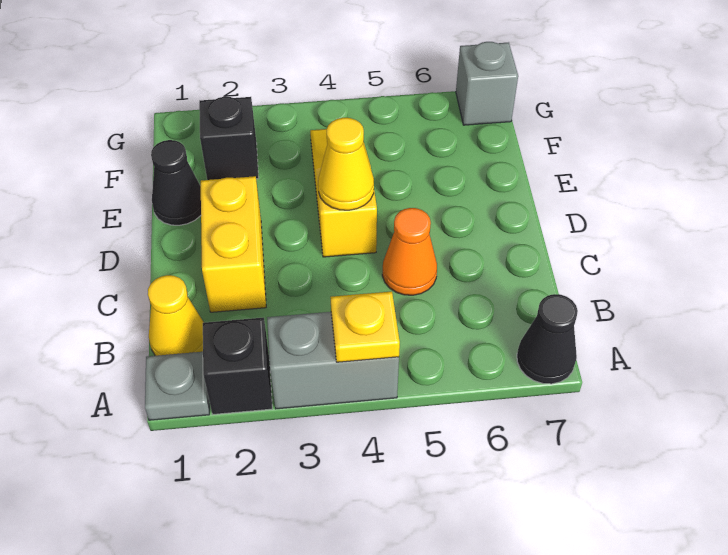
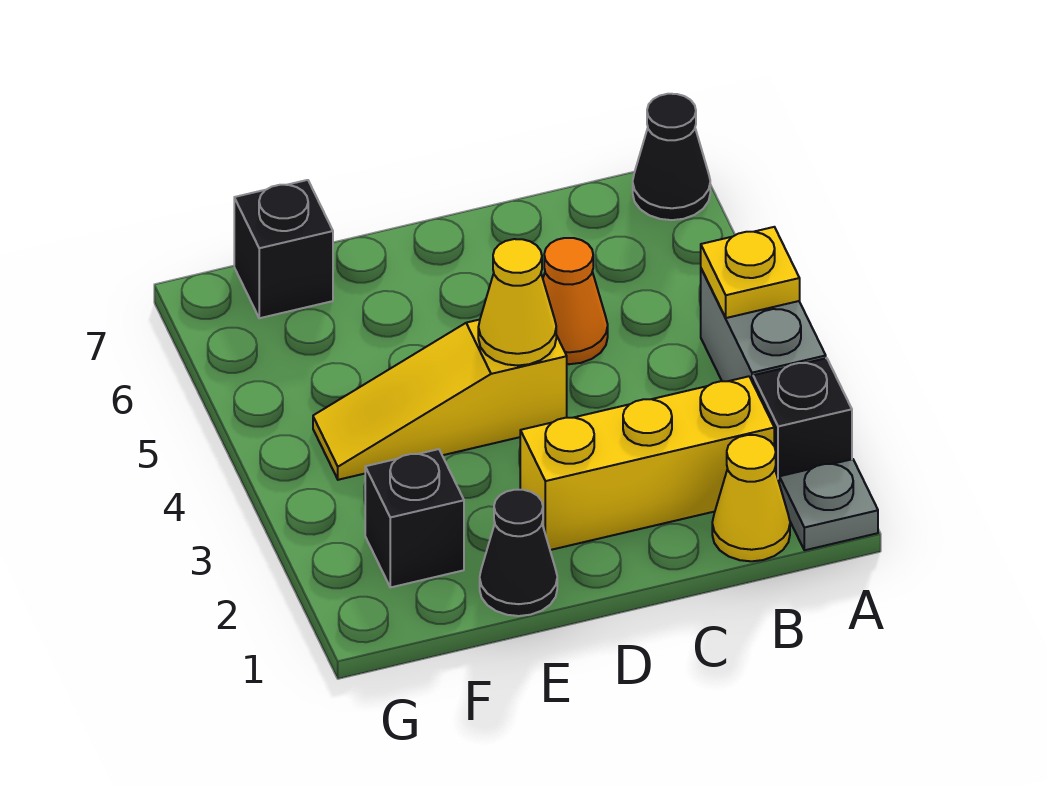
yellow 1x2 brick [201,176,266,312] -> yellow 1x3 brick [520,376,774,550]
none -> black 1x1 brick [234,180,333,318]
grey 1x1 brick [456,42,518,125] -> none

